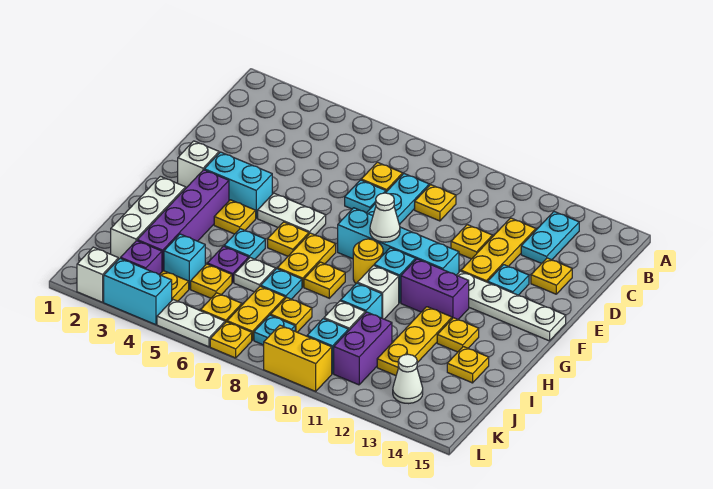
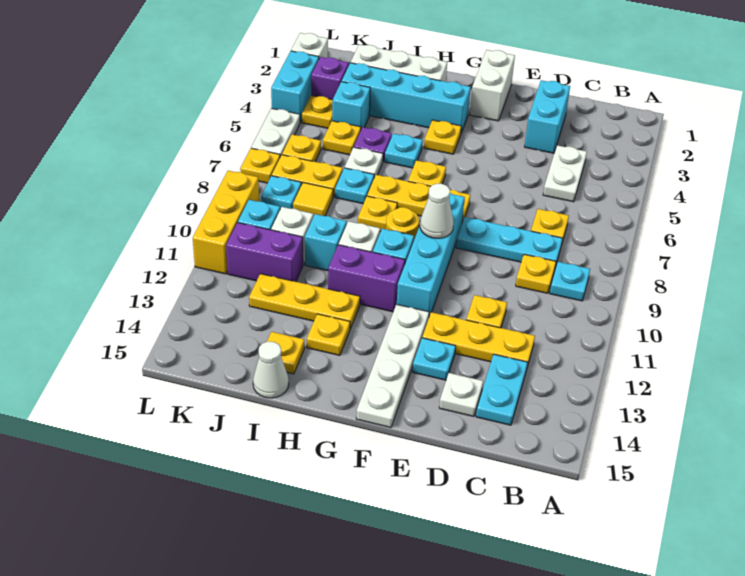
cyan 1x2 plate [521,212,579,264] -> cyan 1x2 plate turned to [476,354,528,425]
cyan 1x1 plate [345,180,386,213] -> cyan 1x1 plate moved to [550,262,590,301]
yellow 1x1 plate [531,258,572,294] -> white 1x1 plate [439,373,483,417]
white 1x1 brick [178,141,219,188] -> white 1x2 brick [470,50,515,121]
cyan 1x2 brick [204,152,272,218] -> cyan 1x2 brick moved to [524,80,570,153]
white 1x2 plate [258,193,326,235] -> white 1x2 plate moved to [543,145,587,202]
purple 1x4 brick [137,170,229,271] -> cyan 1x4 brick [342,63,471,133]
yellow 1x2 plate [277,233,336,287] -> yellow 1x3 plate [367,175,470,222]
purple 1x2 brick [401,259,469,319] -> purple 1x2 brick turned to [328,245,405,312]
yellow 1x1 plate [271,297,312,332] -> yellow 1x1 tile [293,183,333,216]
white 1x1 cone [393,354,423,404] -> white 1x1 cone moved to [253,342,289,398]
yellow 1x2 brick [264,325,332,391] -> yellow 1x3 brick [193,171,259,274]

